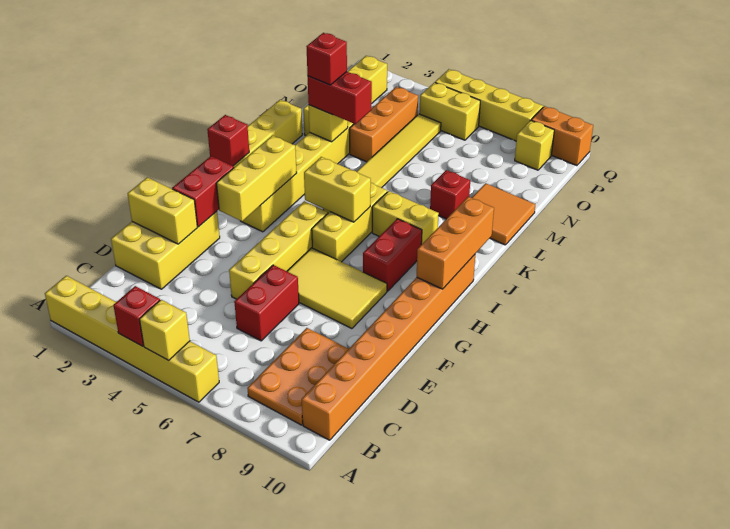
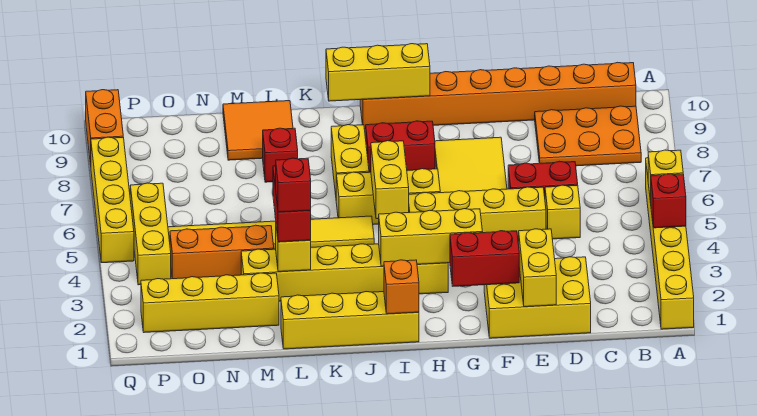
orange 1x3 brick [417,197,494,289] -> yellow 1x3 brick [326,44,430,101]
red 1x1 brick [207,115,249,166] -> orange 1x1 brick [384,260,419,314]
yellow 1x2 brick [419,82,480,140] -> yellow 1x3 brick [130,183,171,285]
yellow 1x1 brick [515,120,554,170] -> yellow 1x1 brick moved to [545,185,580,239]

